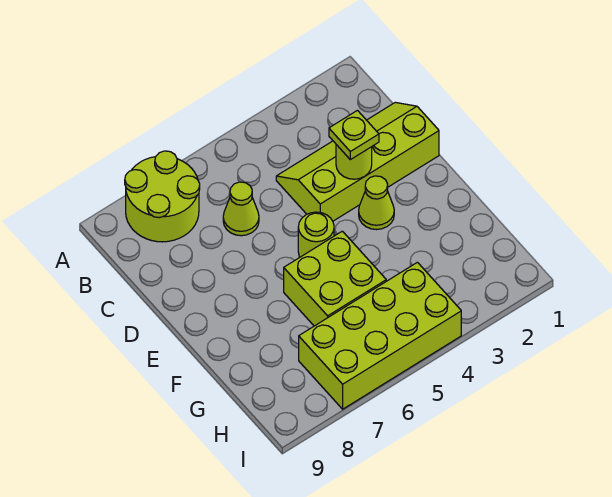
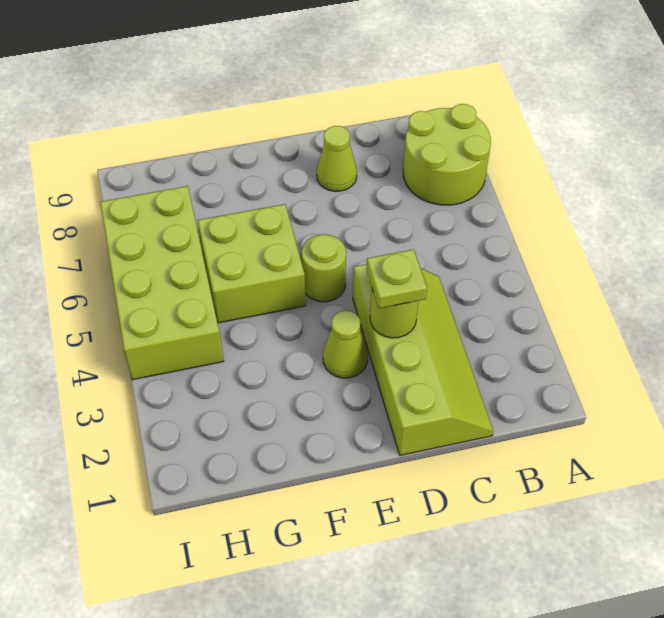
lime 1x1 cone [223,182,259,236] -> lime 1x1 cone moved to [317,126,357,191]

